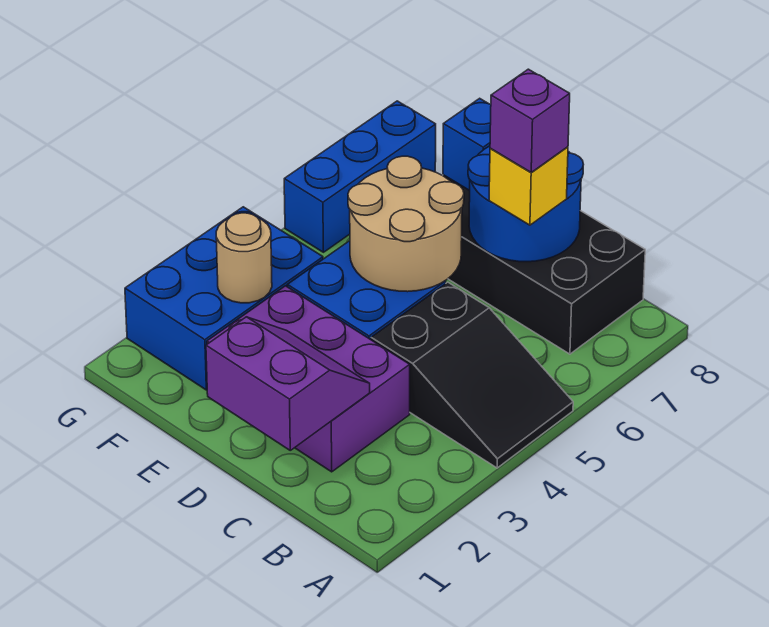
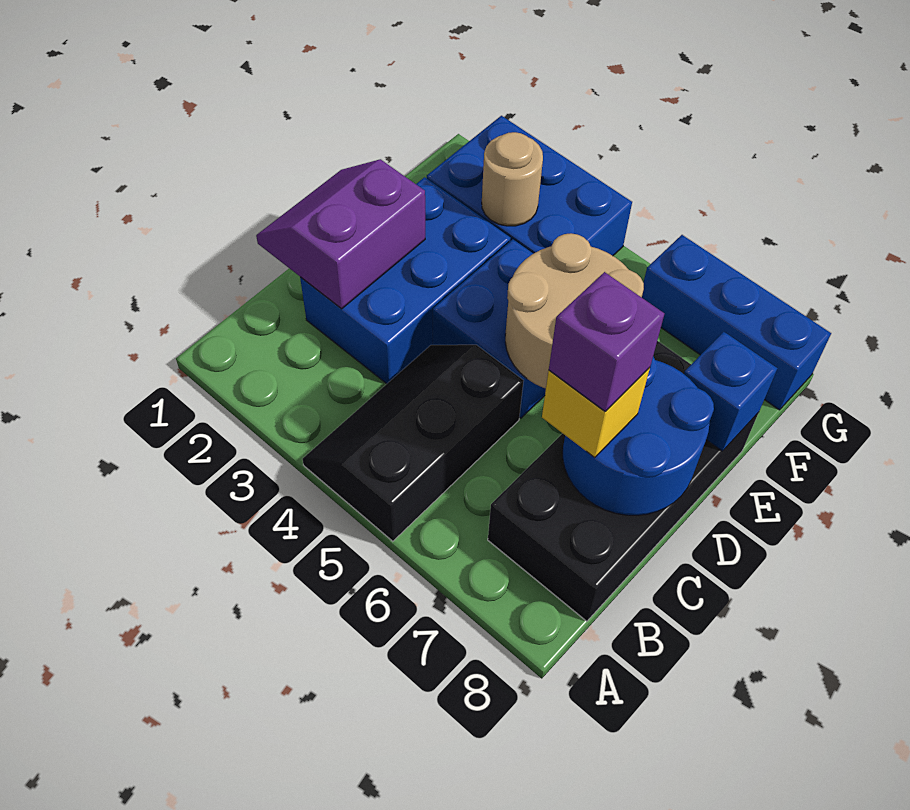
black 2x3 slope [371,282,573,468] -> black 2x3 slope turned to [302,345,524,541]
purple 2x2 slope [206,317,370,450] -> purple 2x2 slope turned to [256,159,425,309]
purple 2x3 brick [207,286,410,472] -> blue 2x3 brick [300,177,511,384]

